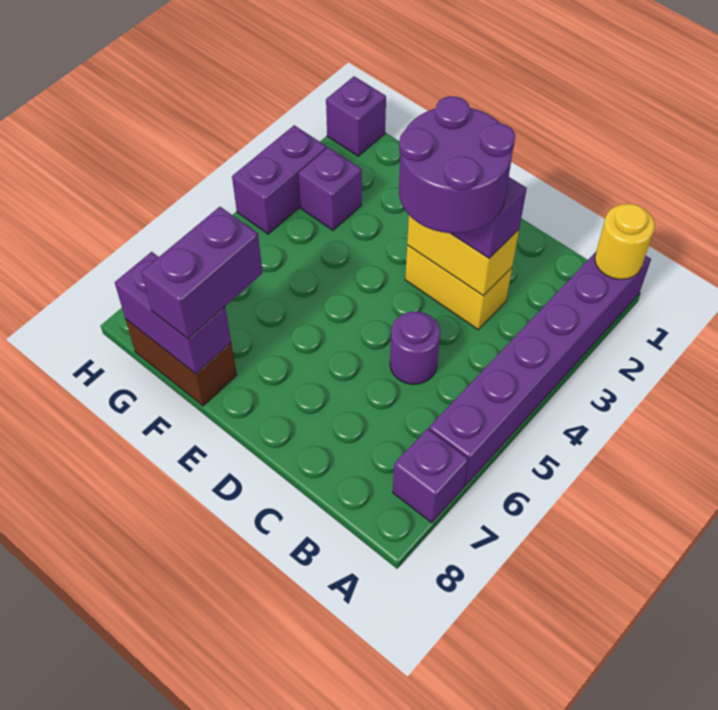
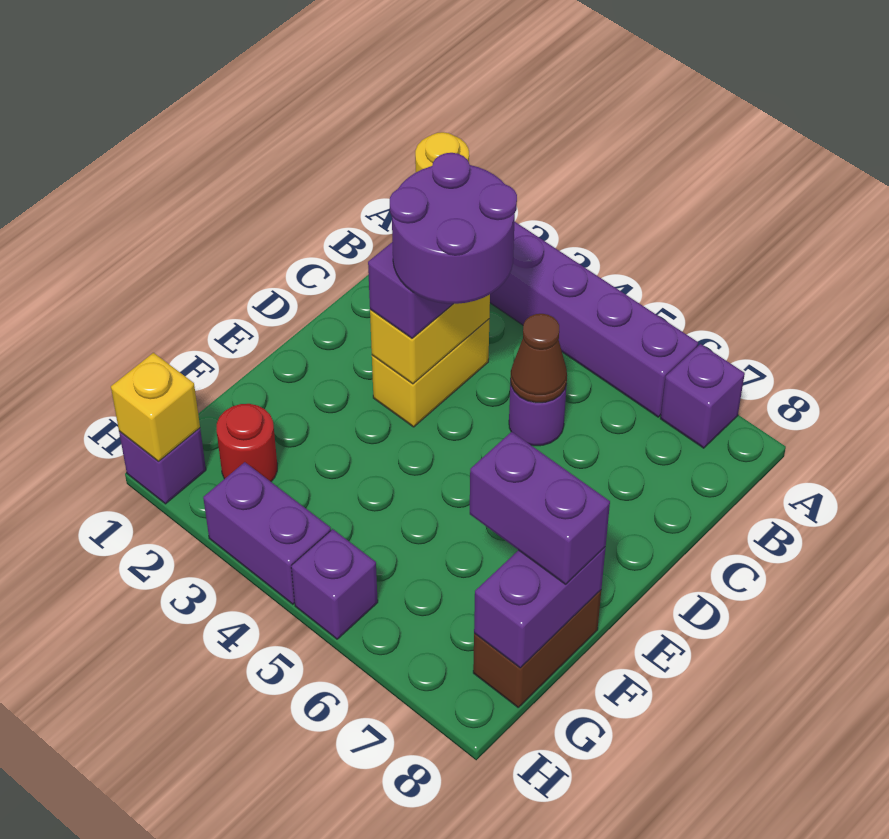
none -> brown 1x1 cone [510,314,567,403]
none -> red 1x1 round brick [217,404,277,482]
purple 1x1 brick [299,147,362,230] -> purple 1x1 brick moved to [291,529,378,639]
none -> yellow 1x1 brick [111,353,200,461]

